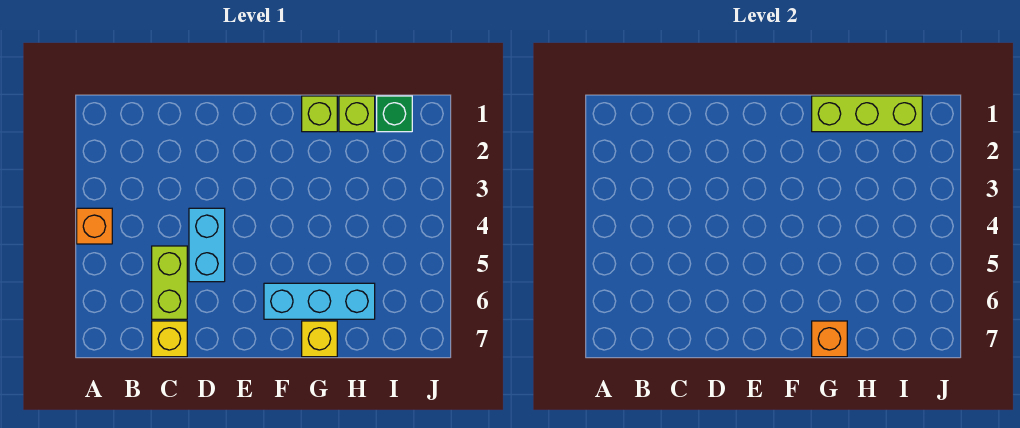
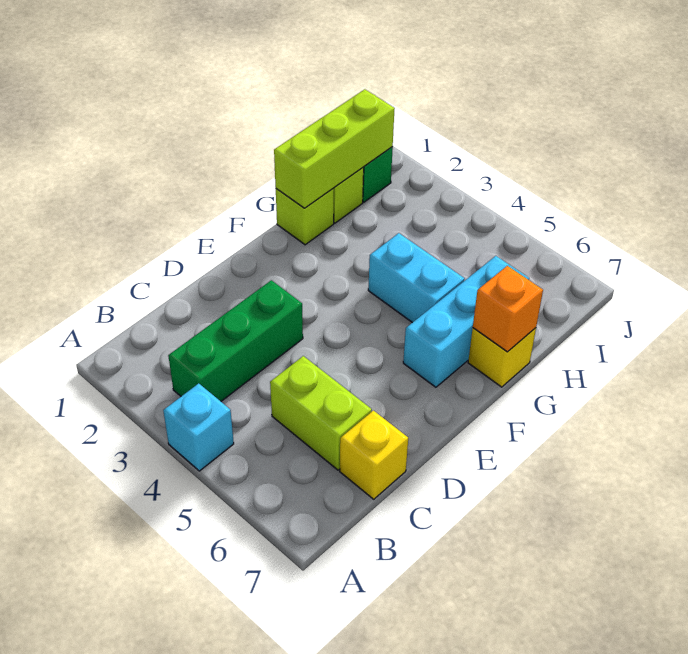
orange 1x1 brick [77,208,112,244] -> cyan 1x1 brick [163,384,234,471]
none -> green 1x3 brick [168,280,303,401]
cyan 1x2 brick [189,208,225,282] -> cyan 1x2 brick moved to [368,233,464,323]

